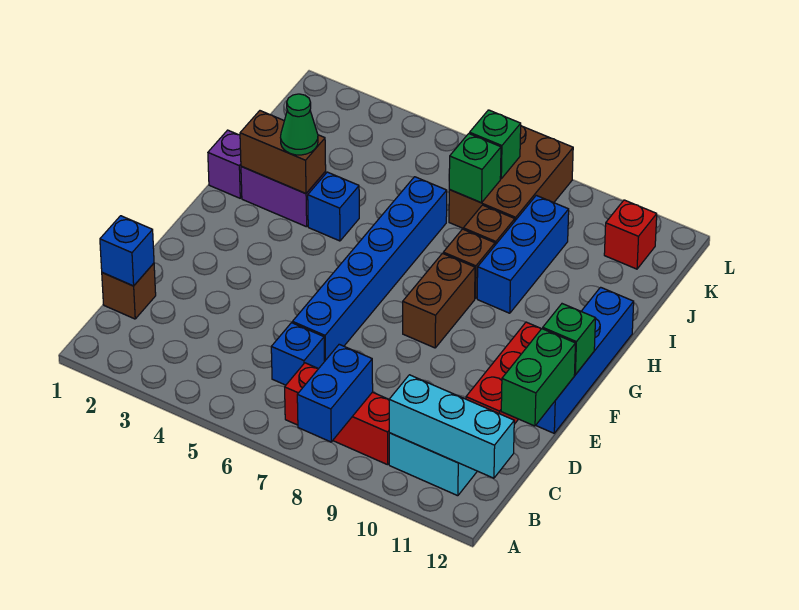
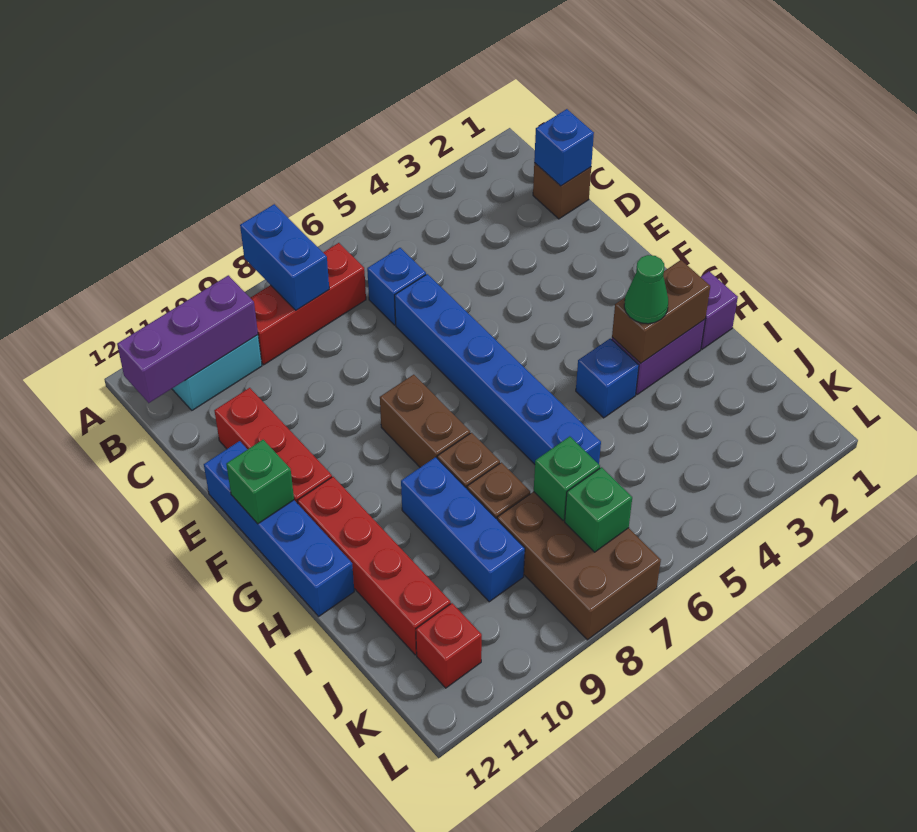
cyan 1x3 brick [389,375,514,478] -> purple 1x3 brick [117,275,258,403]
green 1x2 brick [501,329,576,426] -> none
none -> red 1x4 brick [298,477,451,655]

